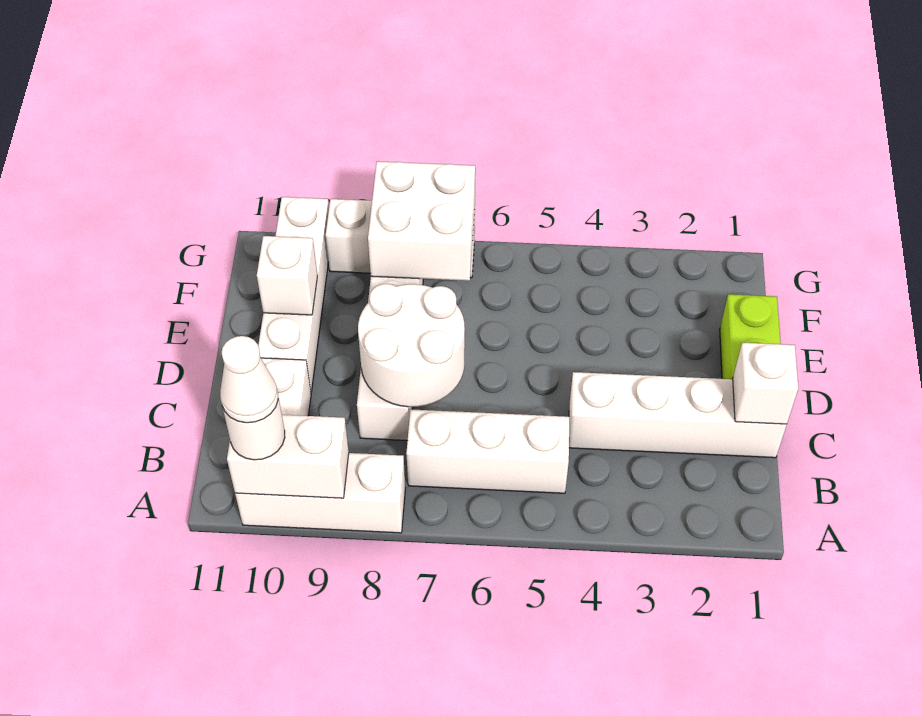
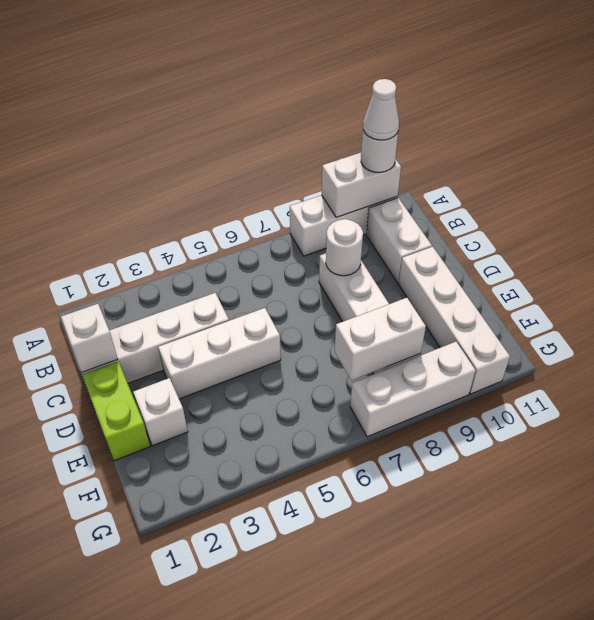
white 1x3 brick [406,409,570,493] -> white 1x3 brick moved to [158,308,281,399]
white 2x2 round brick [358,284,465,407] -> white 1x1 round brick [326,219,363,276]
white 1x1 brick [257,236,317,315] -> white 1x1 brick moved to [133,378,188,446]
white 2x2 brick [368,161,475,281] -> white 1x2 brick [335,298,426,381]

